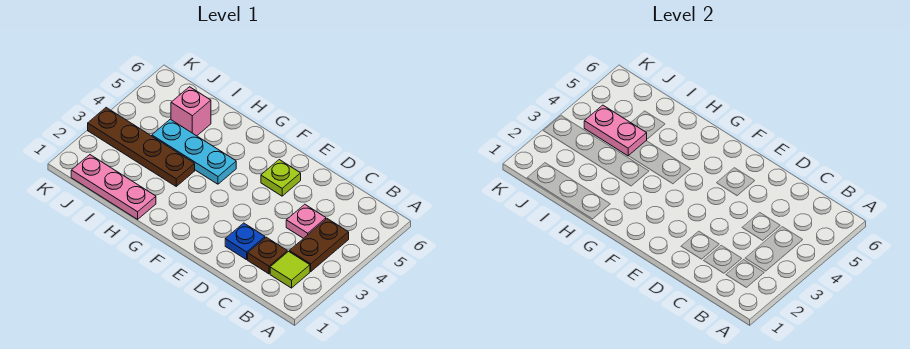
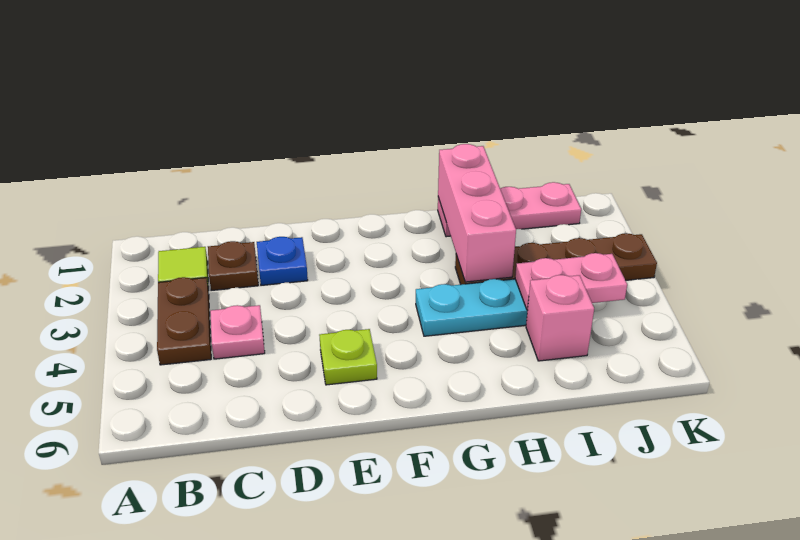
none -> pink 1x3 brick [438,144,516,282]

